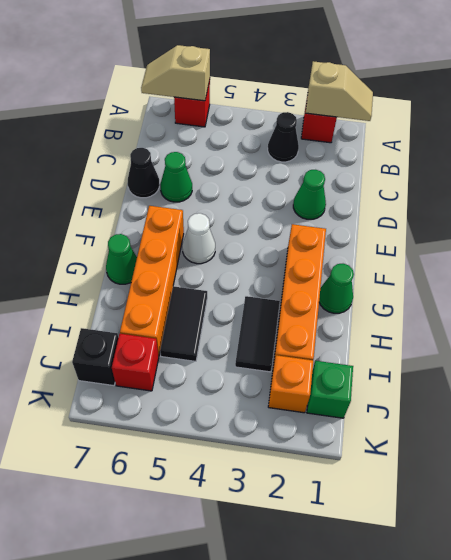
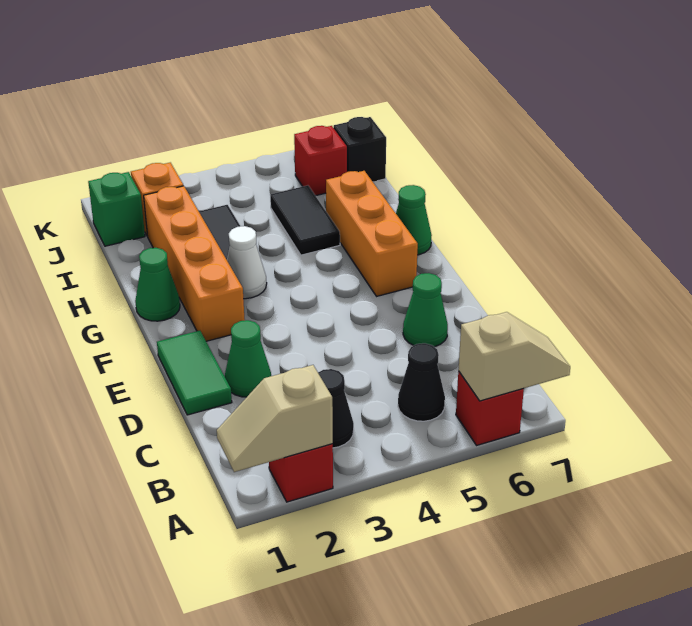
none -> green 1x2 tile [157,331,232,415]
black 1x1 cone [127,148,160,198] -> black 1x1 cone moved to [398,343,445,421]
white 1x1 cone [182,213,215,264] -> white 1x1 cone moved to [227,226,267,299]
orange 1x4 brick [120,206,184,356] -> orange 1x3 brick [326,171,418,296]

